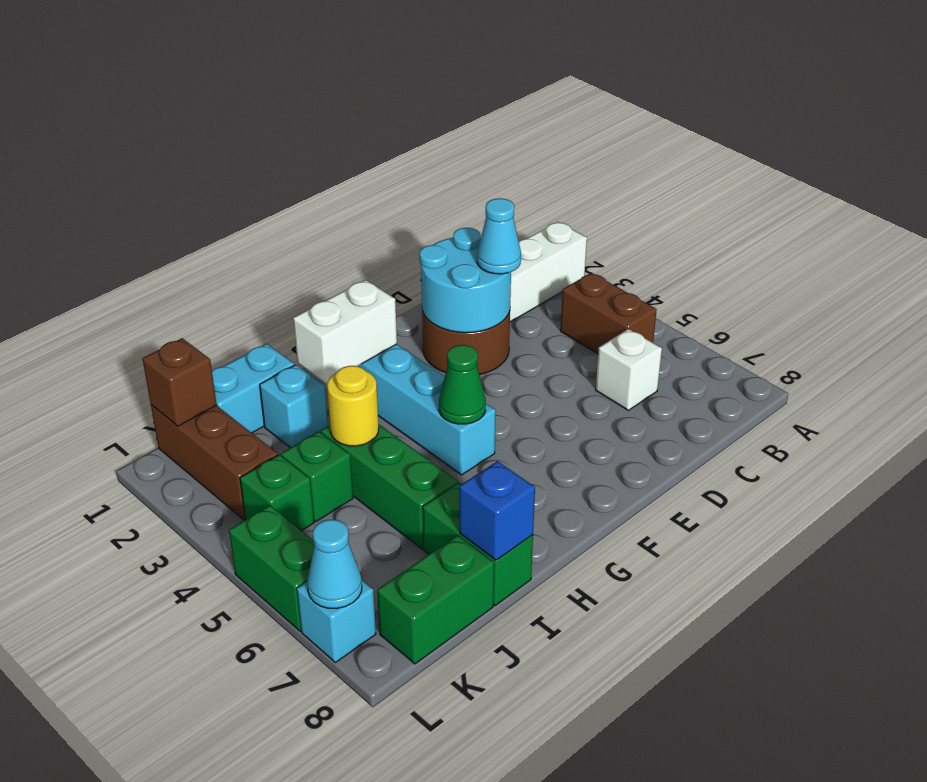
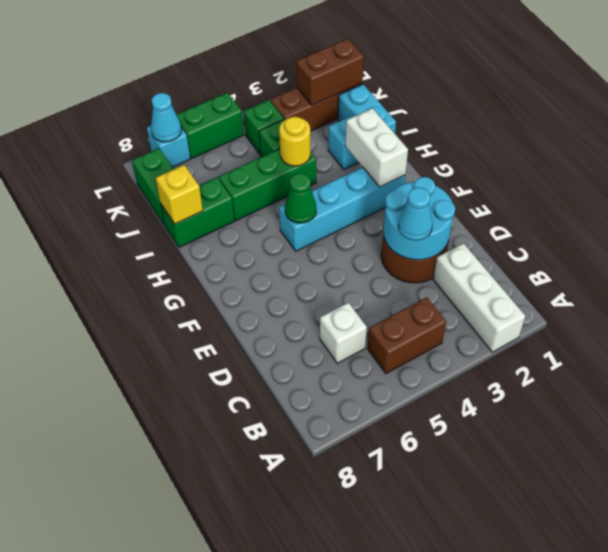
blue 1x1 brick [459,461,535,560] -> yellow 1x1 brick [156,165,203,224]
brown 1x1 brick [143,338,217,426] -> brown 1x2 brick [296,39,364,105]

